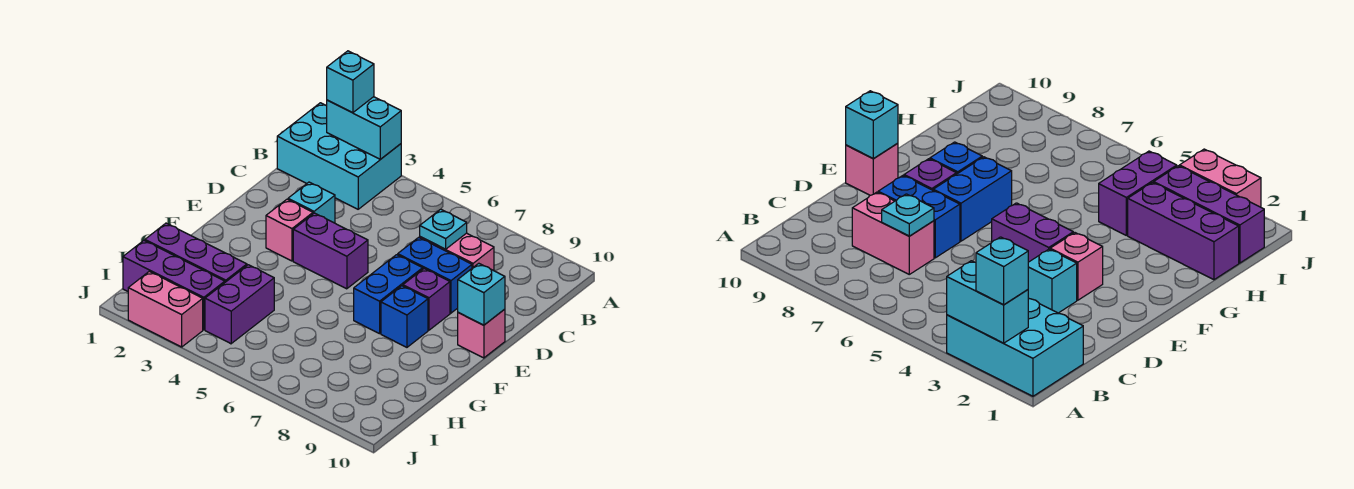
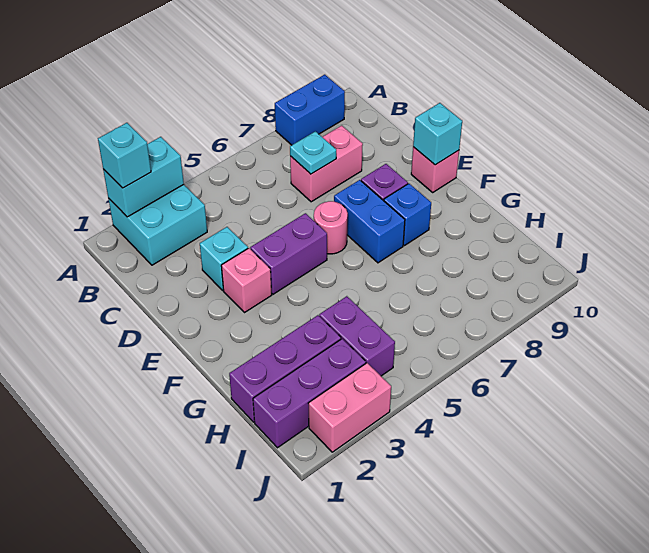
cyan 2x3 brick [277,103,401,209] -> cyan 2x2 brick [108,185,207,265]
blue 1x2 brick [398,237,472,313] -> blue 1x2 brick moved to [275,75,345,145]
none -> pink 1x1 round brick [314,201,348,254]

